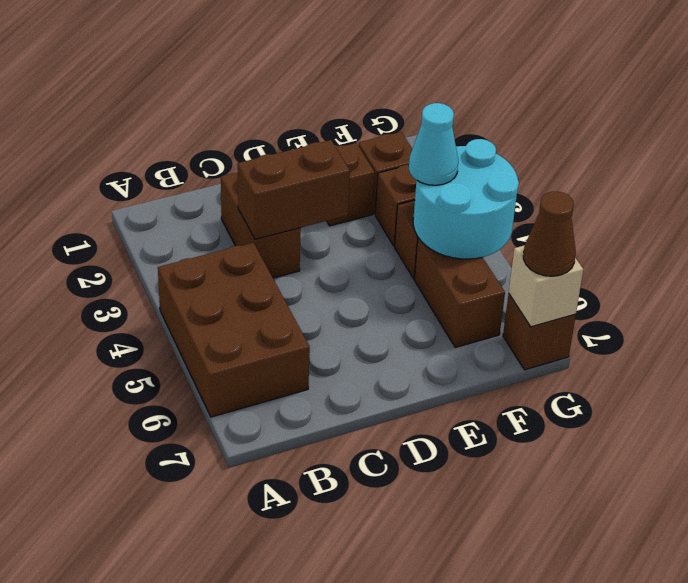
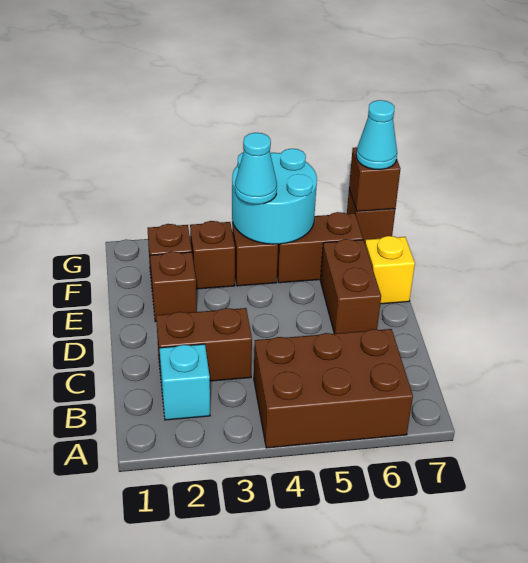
none -> cyan 1x1 brick [160,344,210,420]
brown 1x2 brick [238,140,350,239] -> brown 1x2 brick moved to [320,239,381,334]
none -> yellow 1x1 brick [365,236,415,304]
tan 1x1 brick [509,245,583,327] -> brown 1x1 brick [349,147,400,211]
brown 1x1 cone [523,192,576,276] -> cyan 1x1 cone [356,100,397,169]

